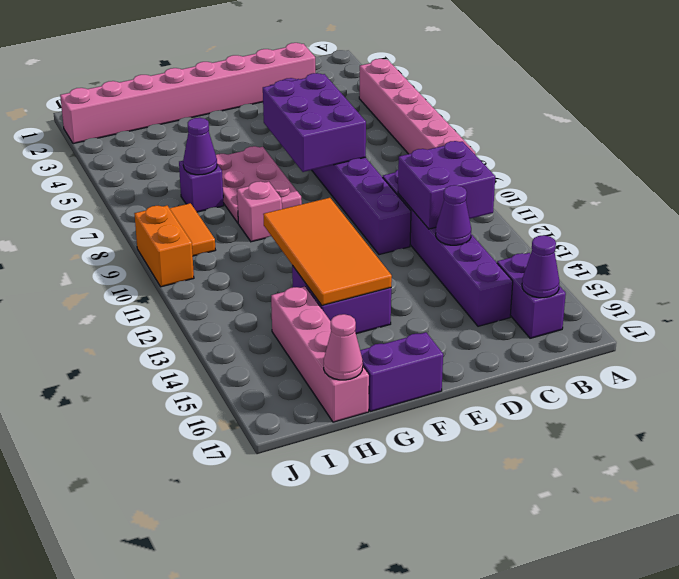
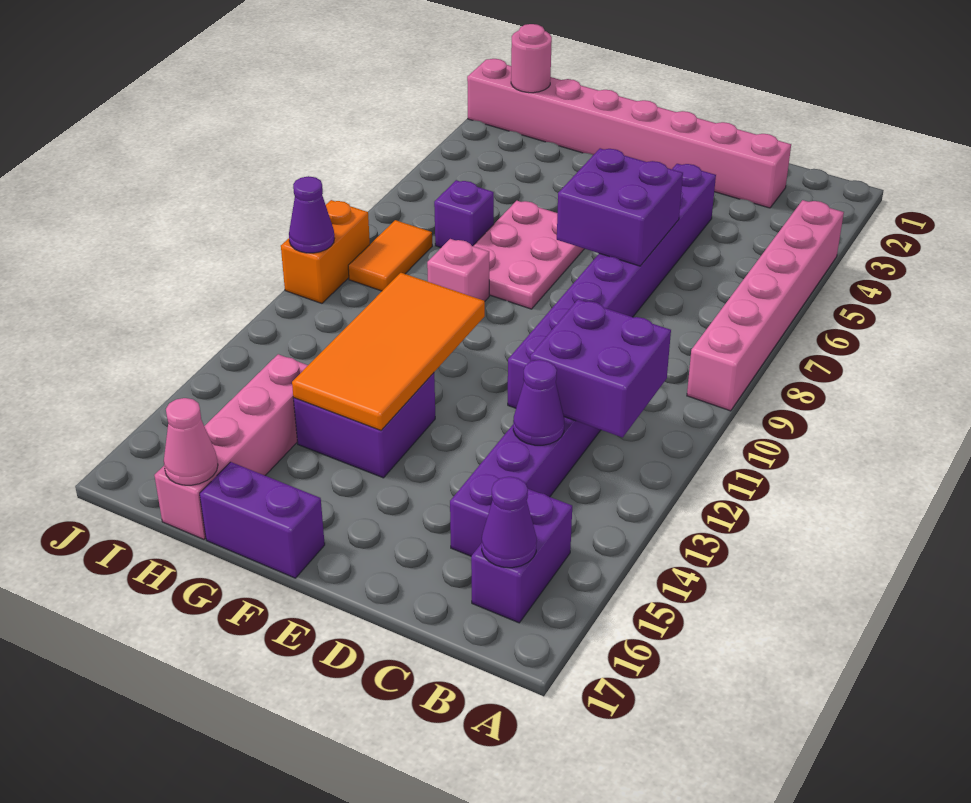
purple 2x3 brick [263,73,366,172] -> purple 2x2 brick [557,148,683,266]
purple 1x1 cone [183,118,217,175] -> purple 1x1 cone moved to [289,176,335,253]
none -> pink 1x1 round brick [511,24,552,93]

